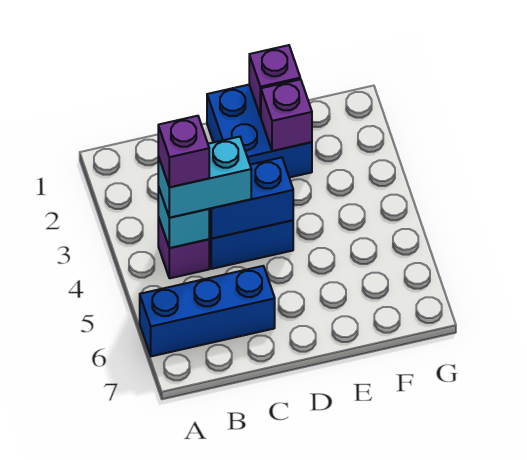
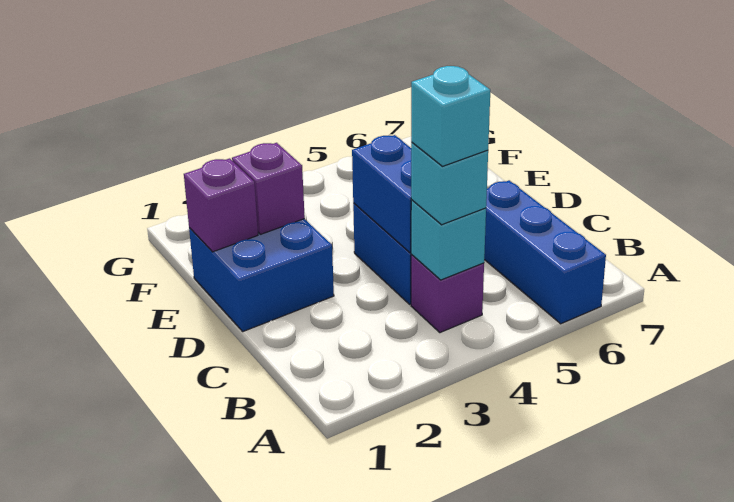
cyan 1x2 brick [158,137,251,218] -> cyan 1x1 brick [411,143,488,225]
purple 1x1 brick [158,116,209,187] -> cyan 1x1 brick [411,66,490,166]

